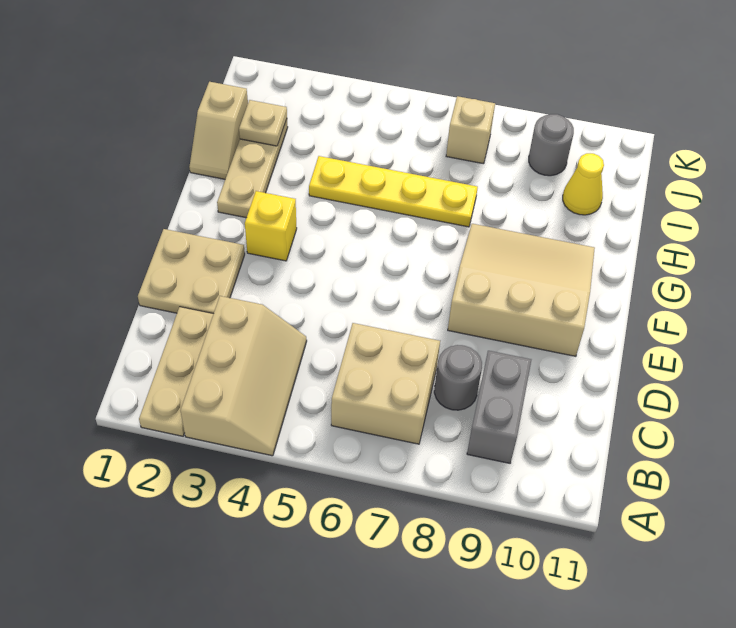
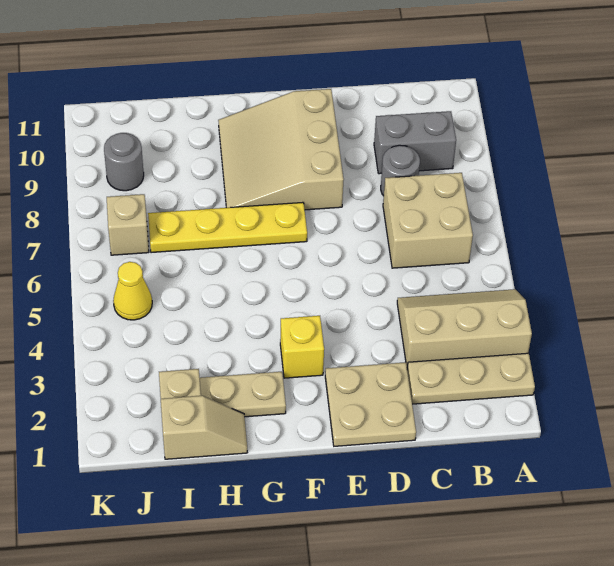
yellow 1x4 plate [309,156,478,227] -> yellow 1x4 plate turned to [148,202,307,253]
yellow 1x1 cone [563,153,604,215] -> yellow 1x1 cone moved to [113,262,152,320]

